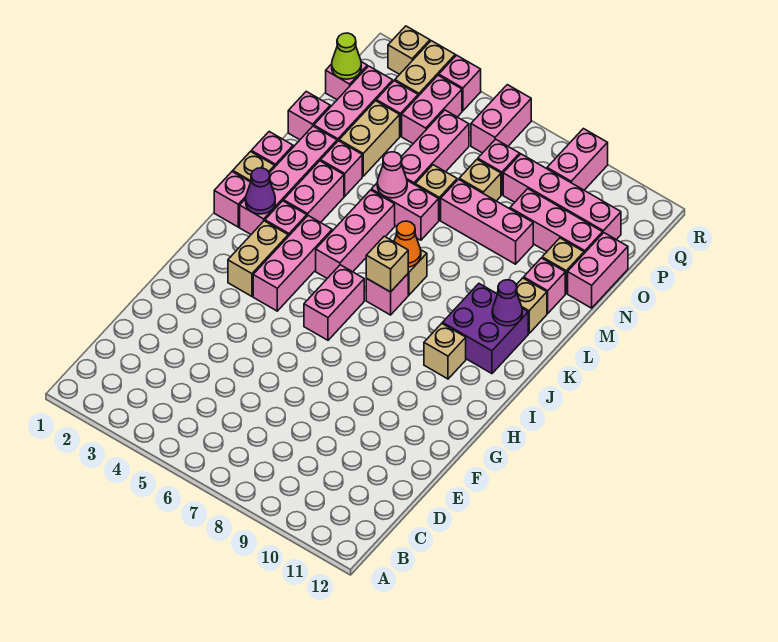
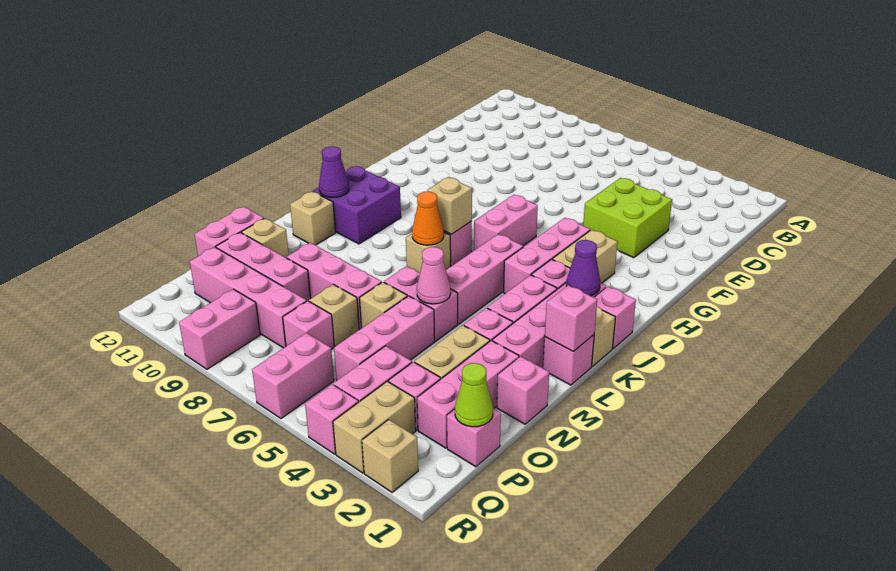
none -> lime 2x2 brick [583,178,672,258]
tan 1x1 brick [424,324,466,379] -> none
pink 1x1 brick [524,258,565,313] -> pink 1x1 brick moved to [545,285,597,351]

